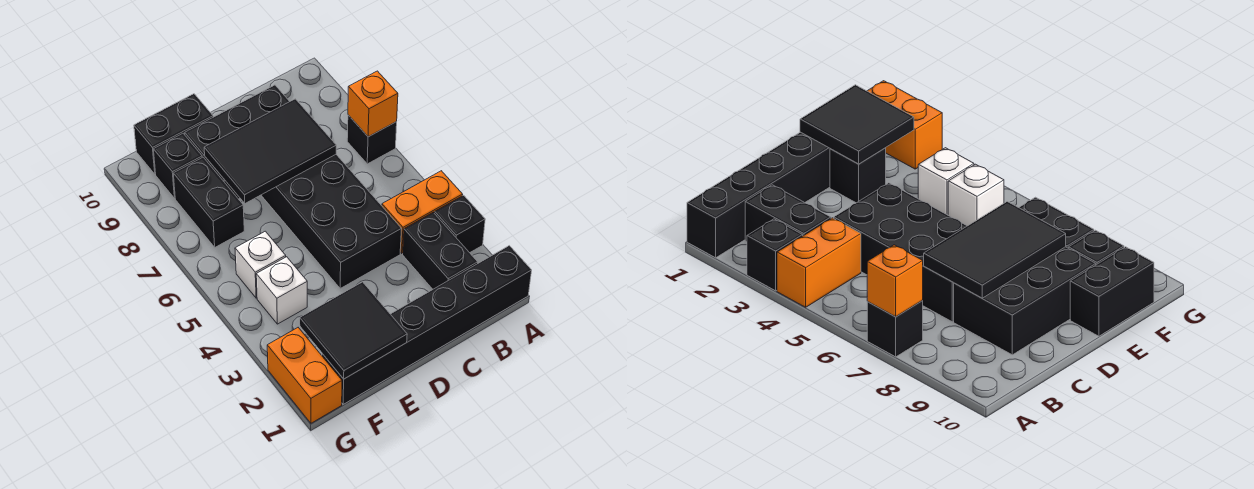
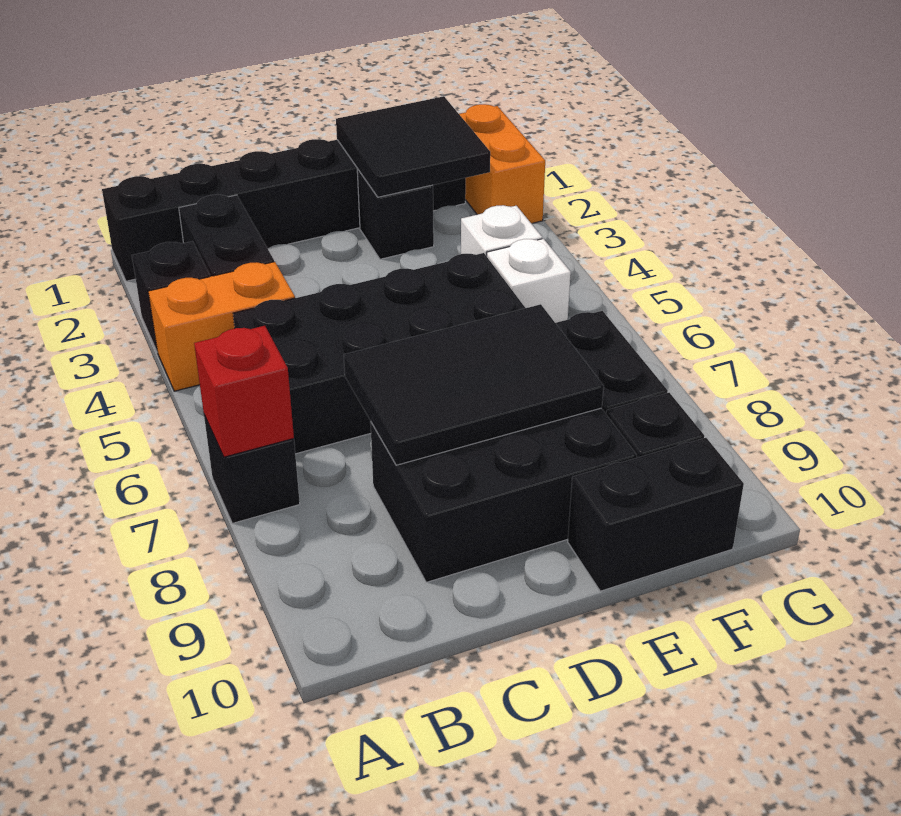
orange 1x1 brick [348,71,398,137] -> red 1x1 brick [194,326,294,457]
black 2x4 brick [261,155,401,288] -> black 2x4 brick turned to [233,253,525,454]

